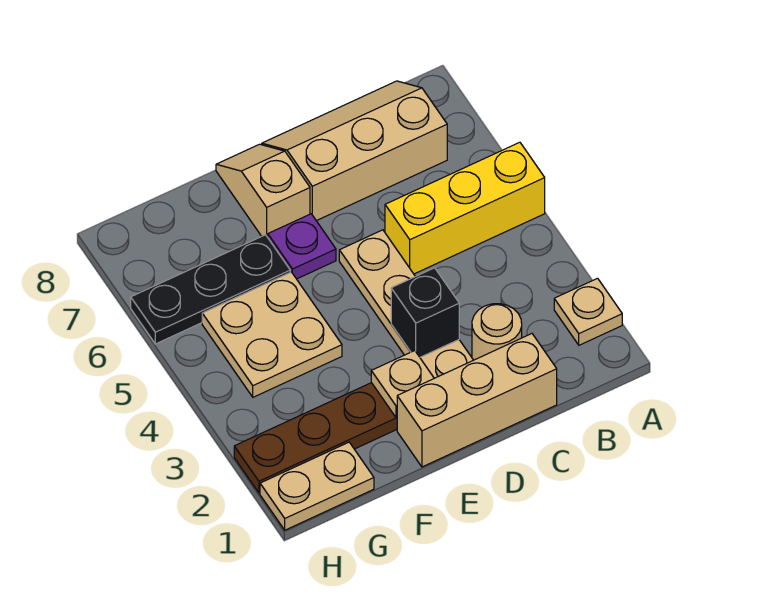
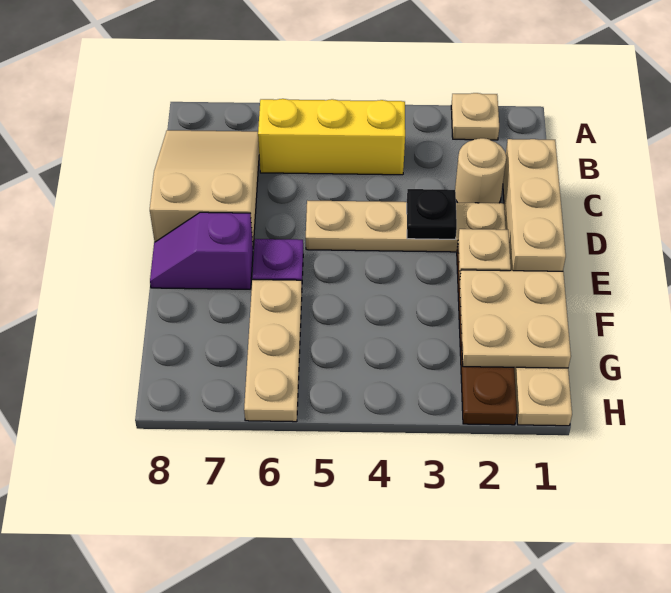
yellow 1x3 brick [385,142,545,274] -> yellow 1x3 brick turned to [258,99,405,175]
tan 2x3 slope [262,81,447,221] -> tan 2x3 slope turned to [150,130,259,245]
black 1x1 brick [391,268,459,357] -> black 1x1 plate [407,189,457,239]
tan 1x2 slope [216,144,310,237] -> purple 1x2 slope [150,212,253,289]
tan 2x2 plate [202,272,342,397] -> tan 2x2 plate moved to [460,270,571,368]
black 1x3 plate [131,235,290,344] -> tan 1x3 plate [244,280,302,422]

